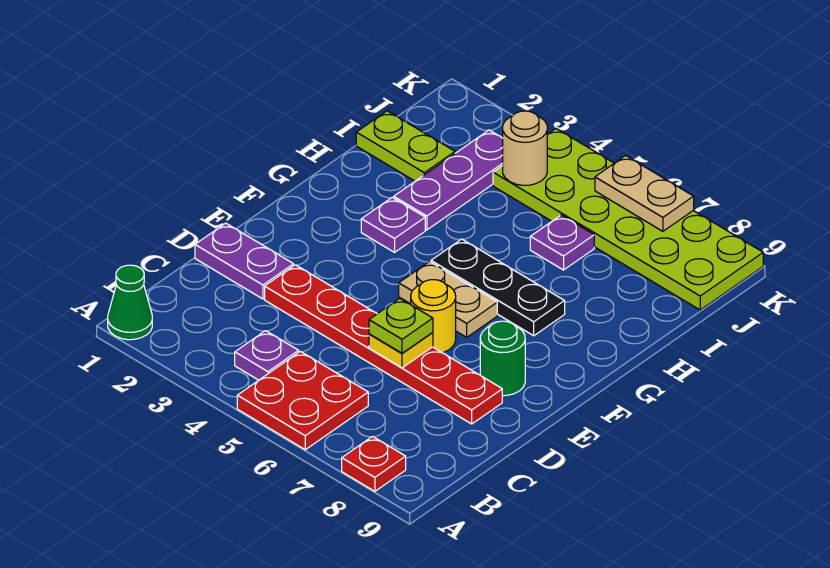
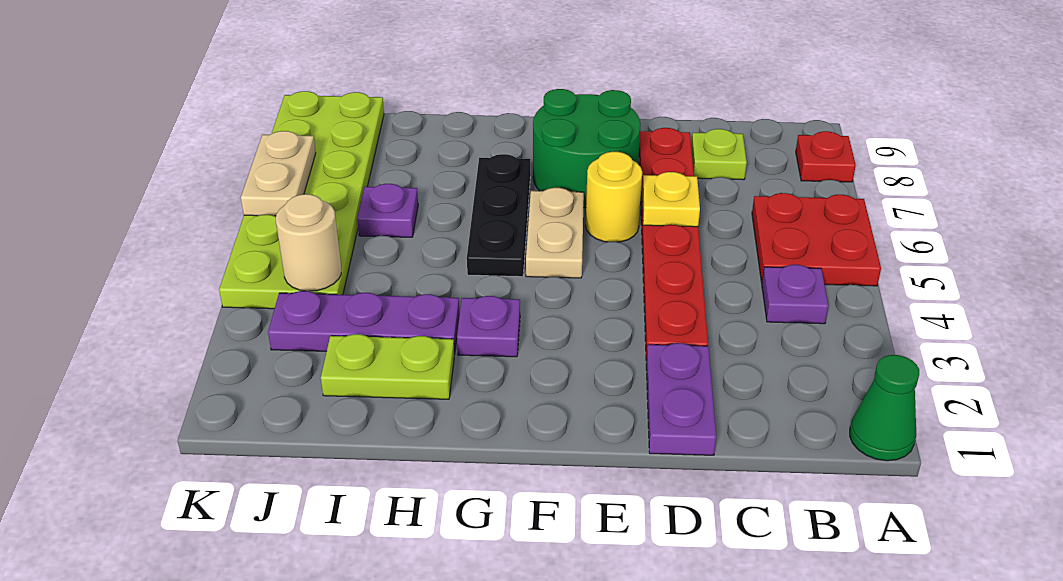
lime 1x1 plate [369,298,433,353] -> lime 1x1 plate moved to [691,129,747,180]
green 1x1 round brick [480,321,525,396] -> green 2x2 round brick [533,89,641,208]
lime 1x2 plate [356,111,455,181] -> lime 1x2 plate turned to [321,334,454,399]

